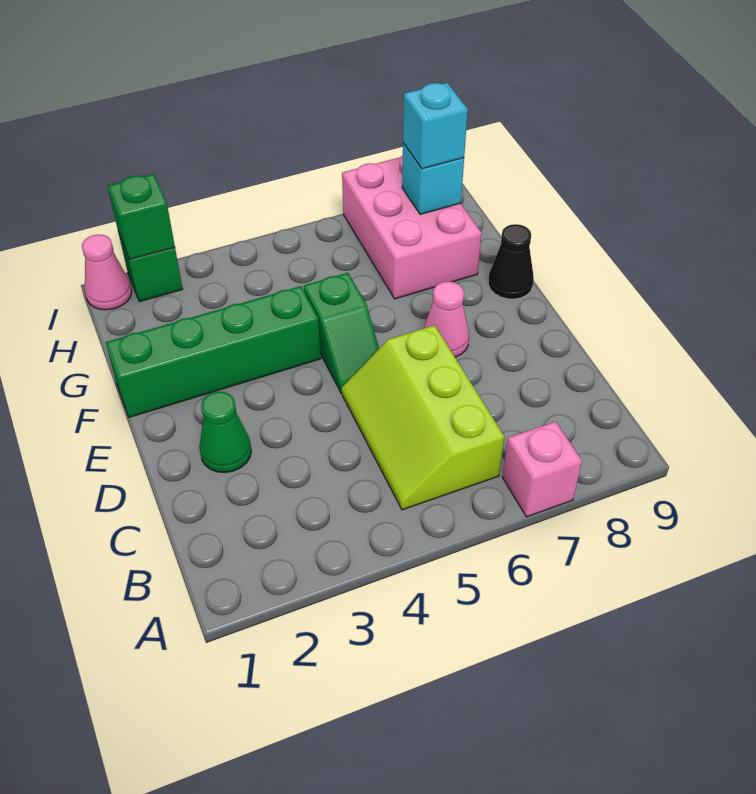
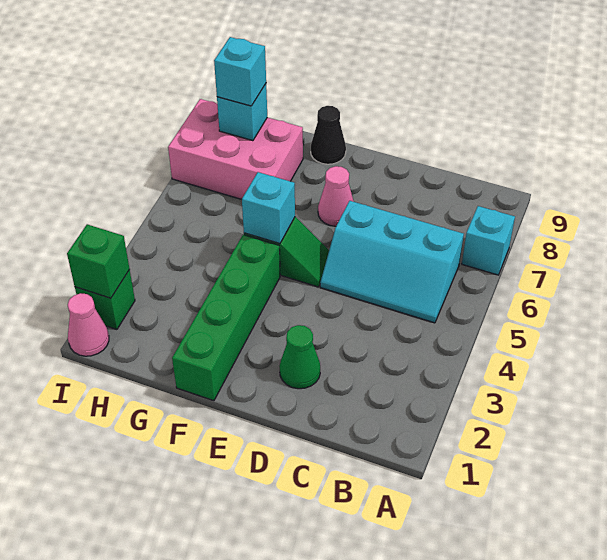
pink 1x1 brick [502,421,582,517] -> cyan 1x1 brick [462,206,515,275]
lime 2x3 slope [342,325,504,510] -> cyan 2x3 slope [320,201,464,323]
none -> cyan 1x1 brick [242,172,295,244]

